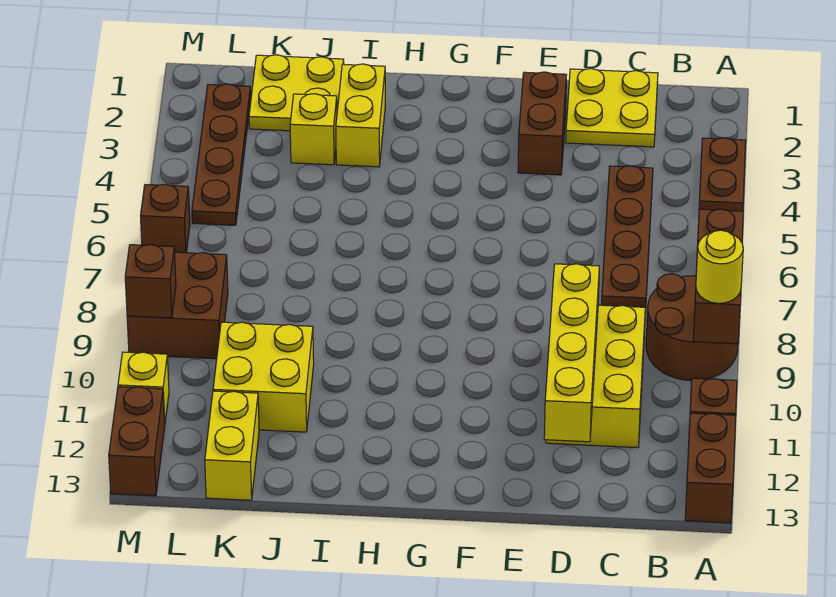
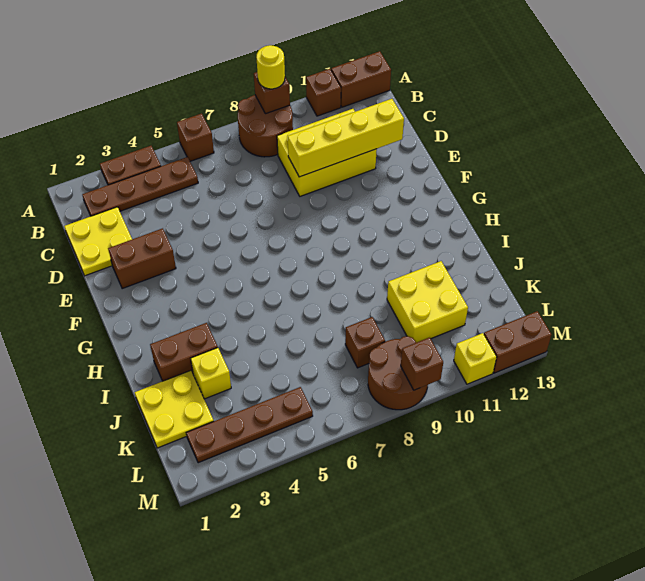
brown 1x4 plate [602,166,653,310] -> brown 1x4 plate moved to [82,157,198,216]
yellow 1x2 brick [336,64,385,167] -> brown 1x2 brick [150,323,218,381]
yellow 1x2 brick [205,391,259,500] -> none
brown 2x2 brick [127,252,228,359] -> brown 2x2 round brick [368,336,428,410]
brown 1x1 brick [141,184,190,253] -> brown 1x1 brick moved to [345,317,385,368]

